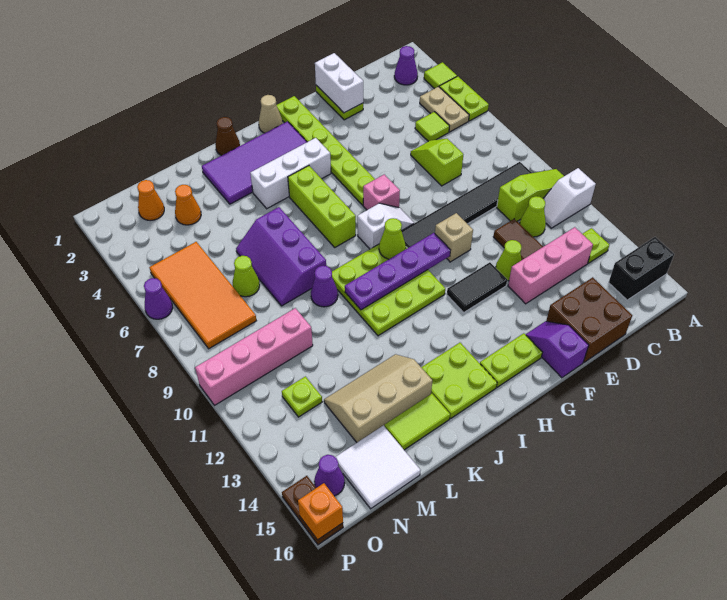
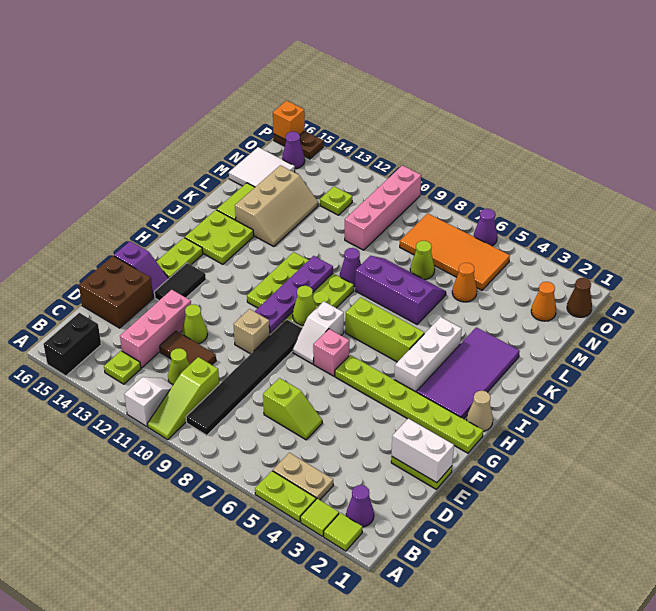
lime 1x1 tile [415,112,449,141] -> lime 1x1 tile moved to [324,513,362,551]
black 1x2 tile [447,262,507,312] -> black 1x2 tile moved to [154,263,206,300]
brown 1x1 cone [215,117,240,156] -> brown 1x1 cone moved to [567,278,592,317]
orange 1x1 cone [175,185,201,225] -> orange 1x1 cone moved to [452,263,477,302]

